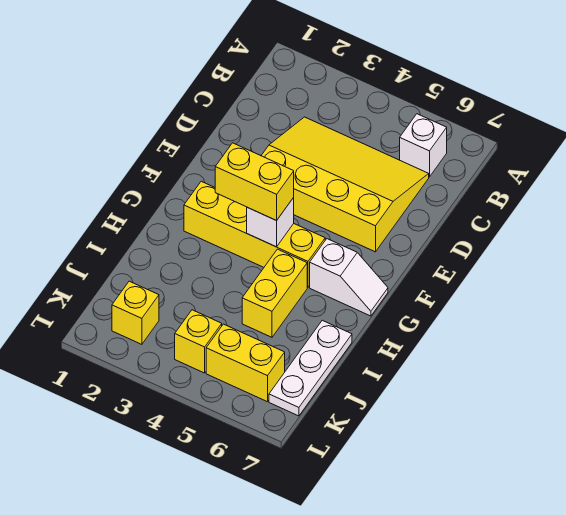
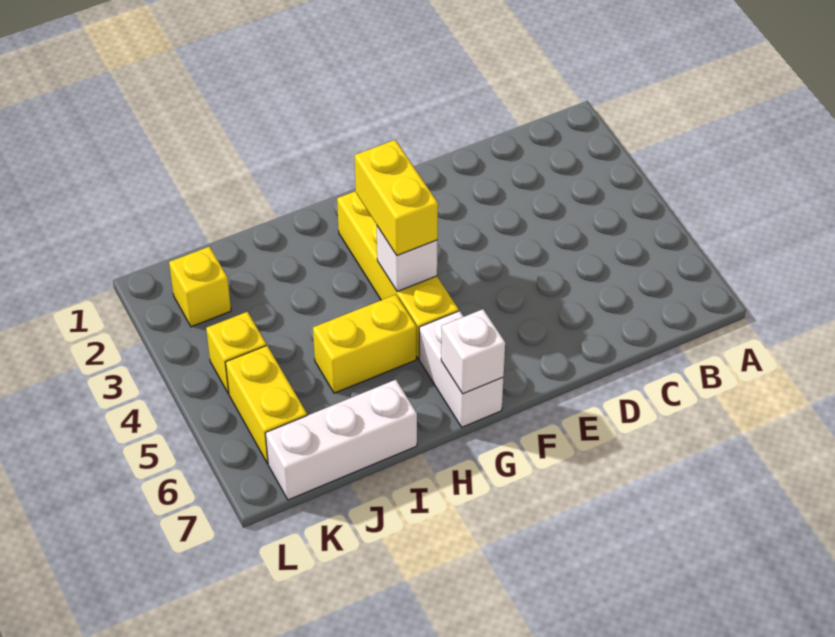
white 1x1 brick [400,114,447,177] -> white 1x1 brick moved to [441,309,505,394]
yellow 3x4 slope [261,117,429,252] -> none
white 1x2 slope [310,239,388,316] -> white 1x2 brick [419,311,503,427]
white 1x3 plate [269,320,352,416] -> white 1x3 brick [265,380,417,500]

